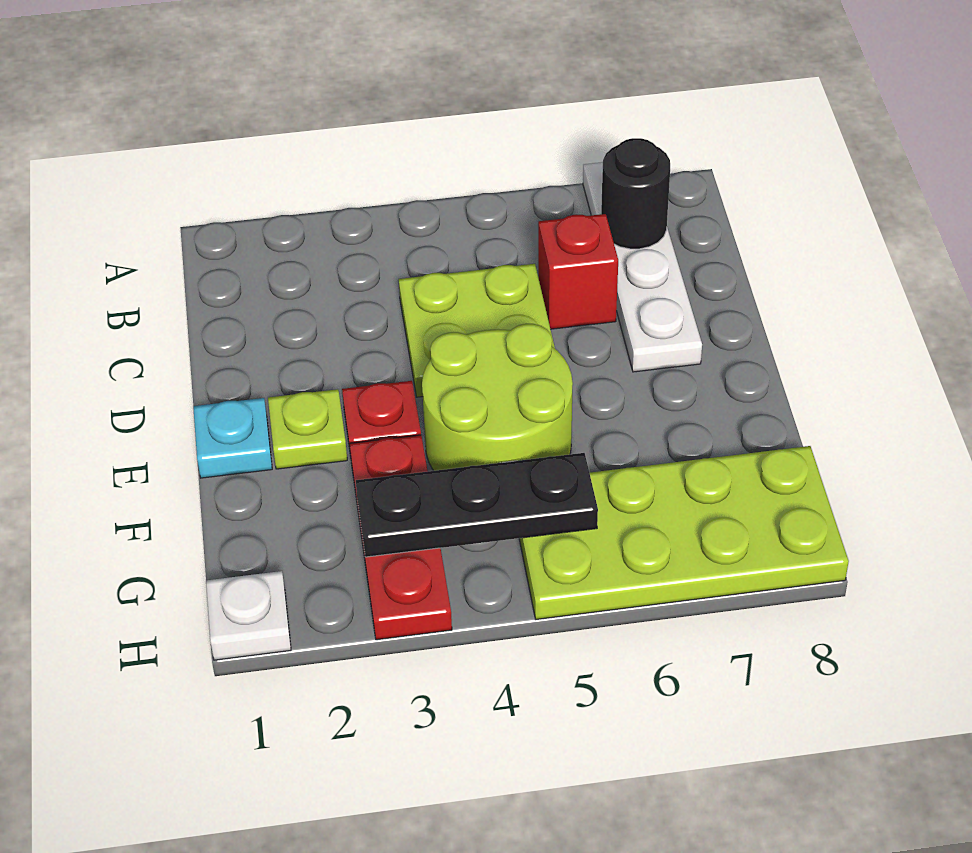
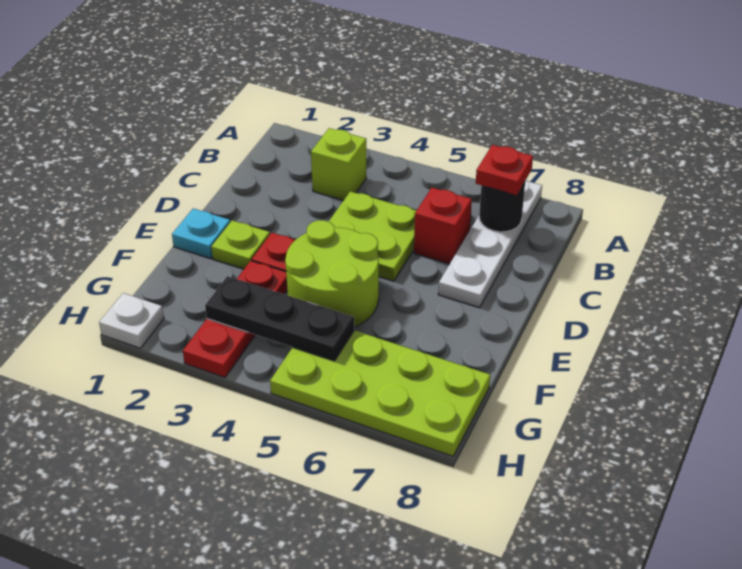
none -> lime 1x1 brick [311,128,366,200]
none -> red 1x1 plate [476,145,533,195]

